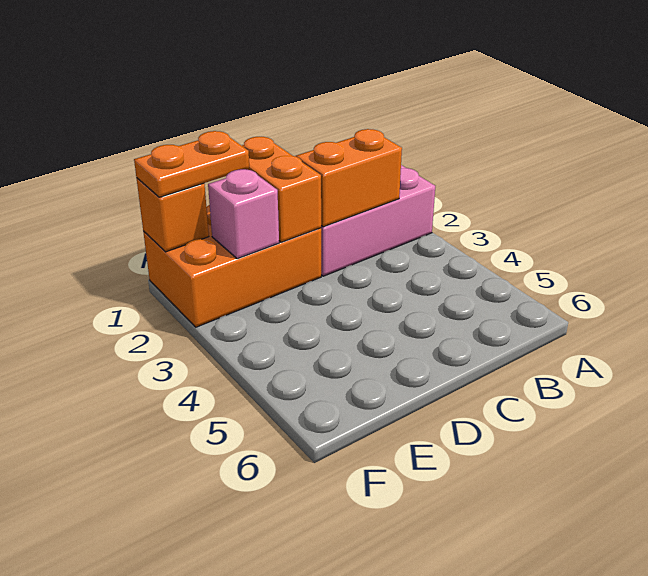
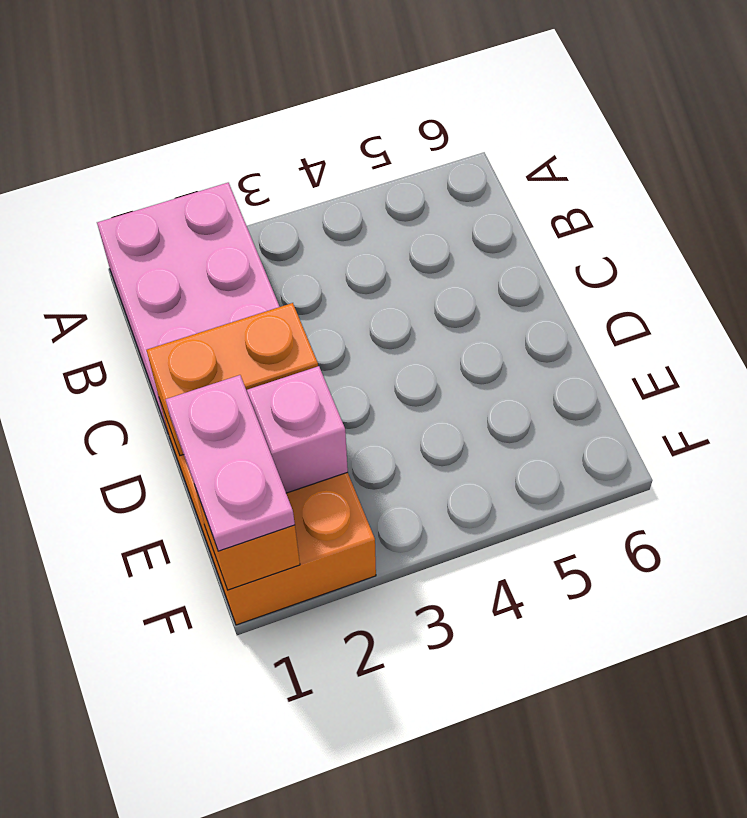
orange 1x2 brick [296,129,402,227] -> none
orange 1x2 plate [134,131,249,197] -> pink 1x2 plate [166,375,295,551]

